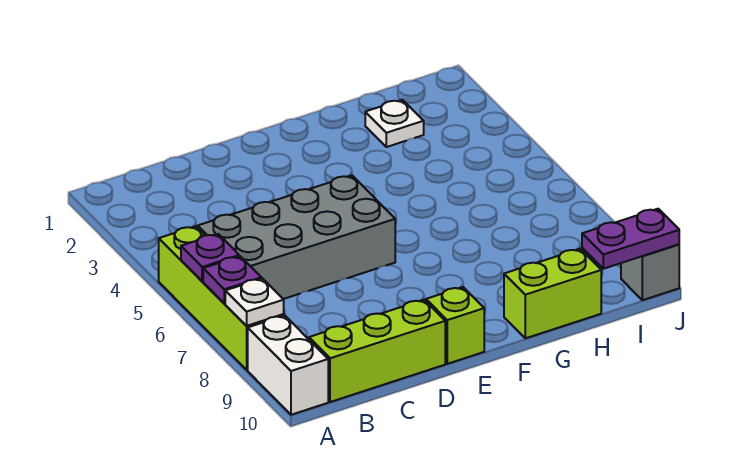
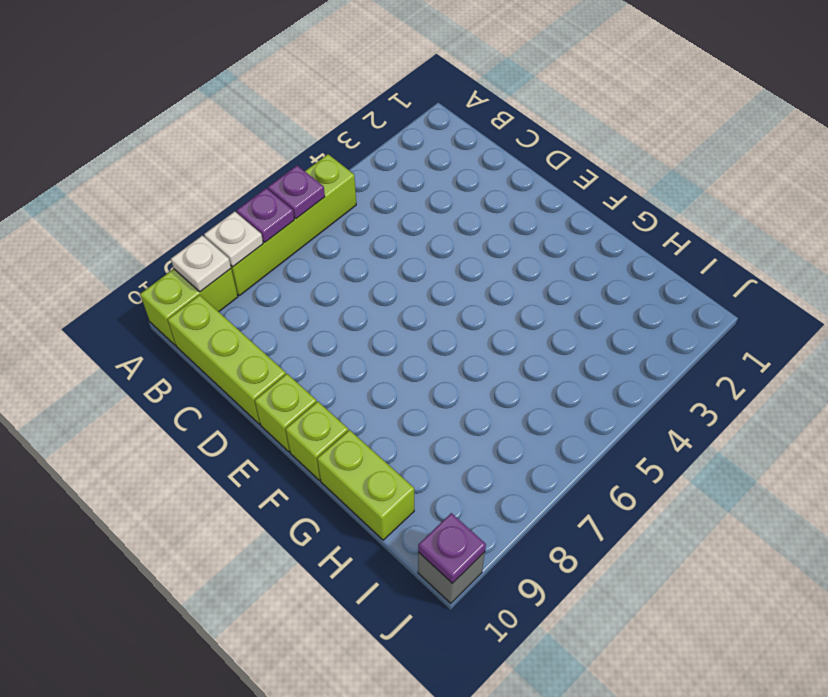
white 1x2 brick [248,316,328,415] -> lime 1x2 brick [140,269,238,345]
grey 2x4 brick [198,175,395,299] -> none
none -> lime 1x1 brick [286,401,348,480]
white 1x1 plate [365,100,424,147] -> white 1x1 plate moved to [171,235,231,292]
purple 1x2 plate [582,209,679,269] -> purple 1x1 plate [418,513,486,583]

